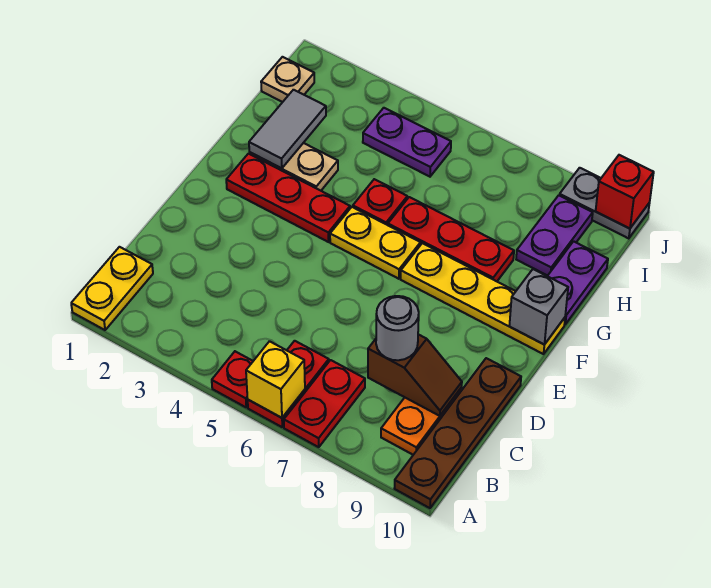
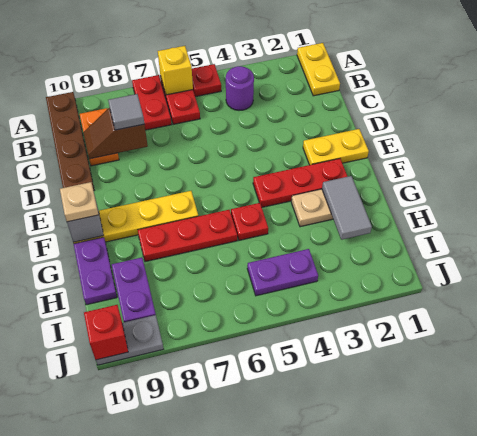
none -> purple 1x1 round brick [226,66,254,110]
grey 1x1 round brick [376,296,419,360] -> grey 1x1 tile [108,94,144,130]
yellow 1x2 plate [330,207,420,279] -> yellow 1x2 plate moved to [303,129,369,165]
tan 1x1 plate [261,57,314,102] -> tan 1x1 plate moved to [60,182,98,222]

